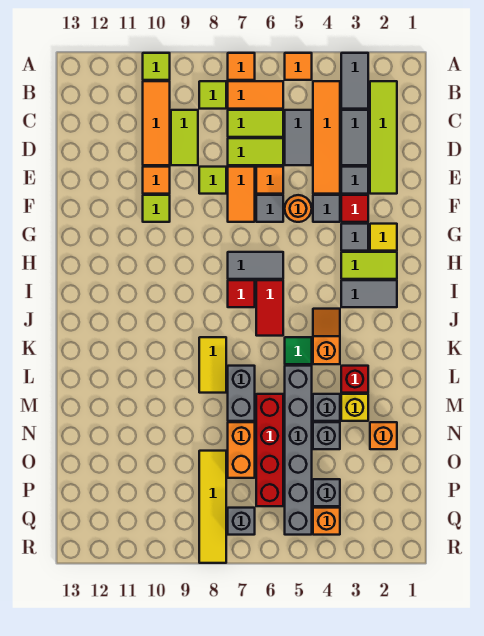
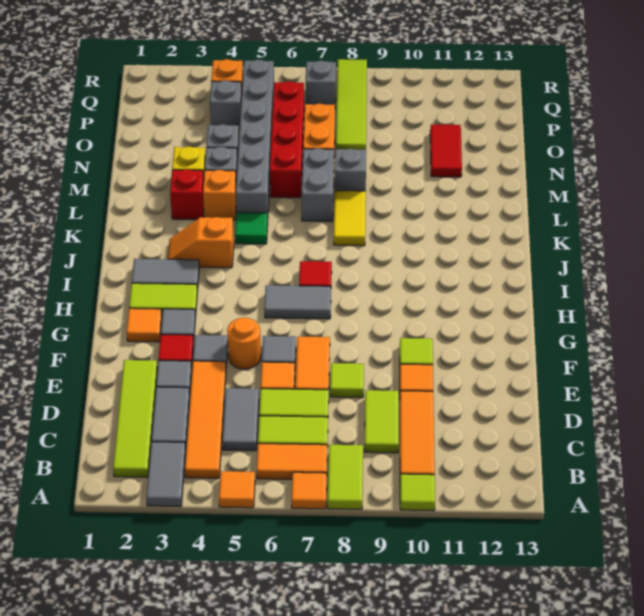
lime 1x1 tile [199,81,226,109] -> lime 1x2 tile [328,445,363,509]
yellow 1x1 tile [370,224,397,251] -> orange 1x1 tile [127,308,162,342]
red 1x2 tile [256,280,283,336] -> red 1x2 tile moved to [430,125,462,177]
orange 1x2 slope [313,309,340,364] -> orange 1x2 slope turned to [168,217,234,268]
none -> grey 1x1 brick [335,149,366,191]
orange 1x1 brick [370,422,397,449] -> orange 1x1 brick moved to [203,170,236,220]
yellow 1x4 tile [199,451,226,563] -> lime 1x4 tile [336,59,367,150]

